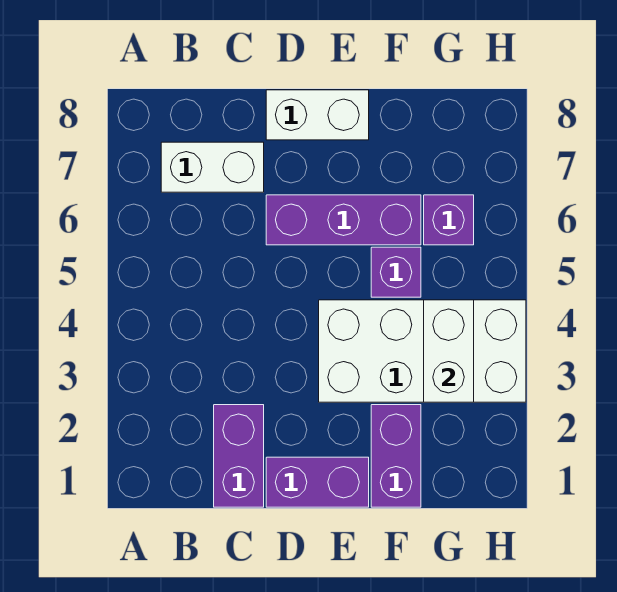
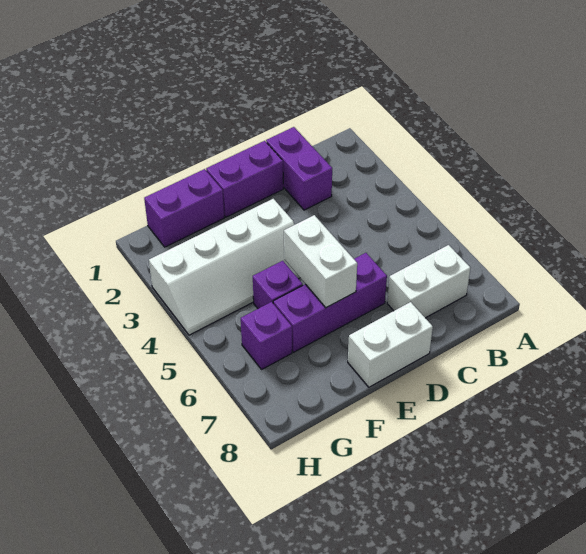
white 2x4 brick [319,300,526,402] -> white 2x4 slope [149,199,300,335]
purple 1x2 brick [371,405,421,507] -> purple 1x2 brick turned to [144,169,224,247]
white 1x2 brick [424,300,474,402] -> white 1x2 brick moved to [284,215,357,308]

